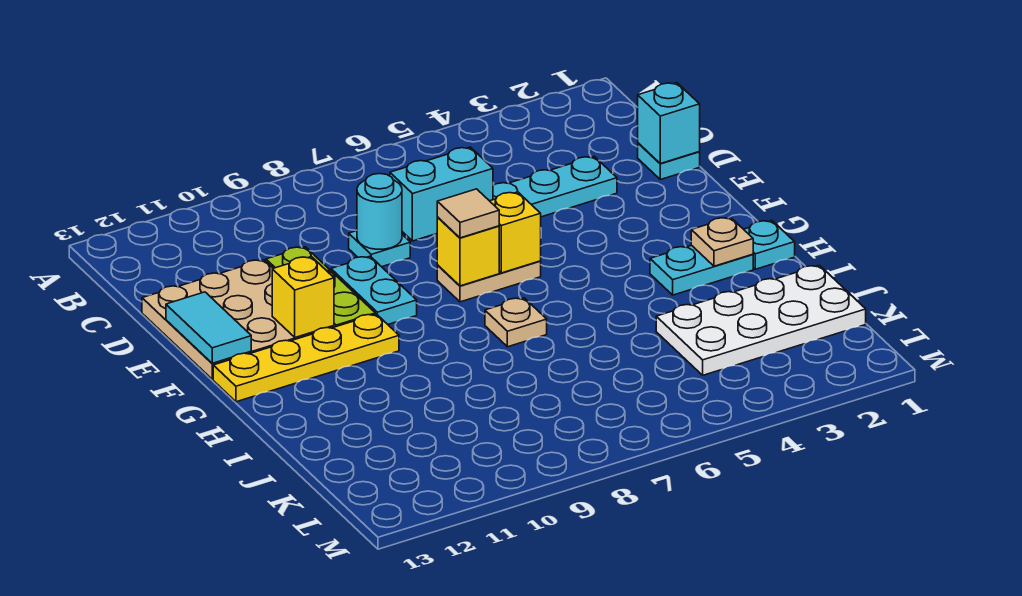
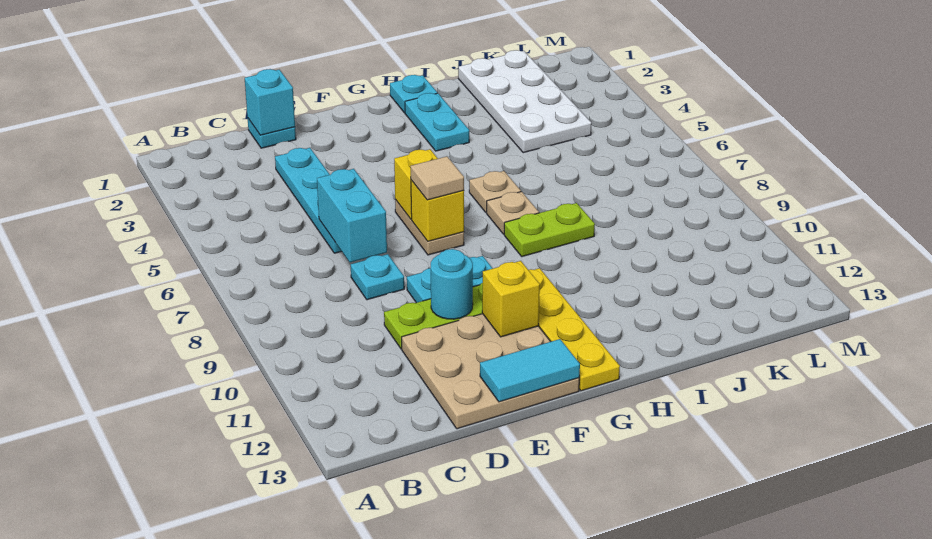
cyan 1x1 round brick [357,174,402,249] -> cyan 1x1 round brick moved to [431,249,473,319]
tan 1x1 plate [691,217,753,266] -> tan 1x1 plate moved to [469,171,521,213]
none -> lime 1x2 plate [504,203,595,257]

